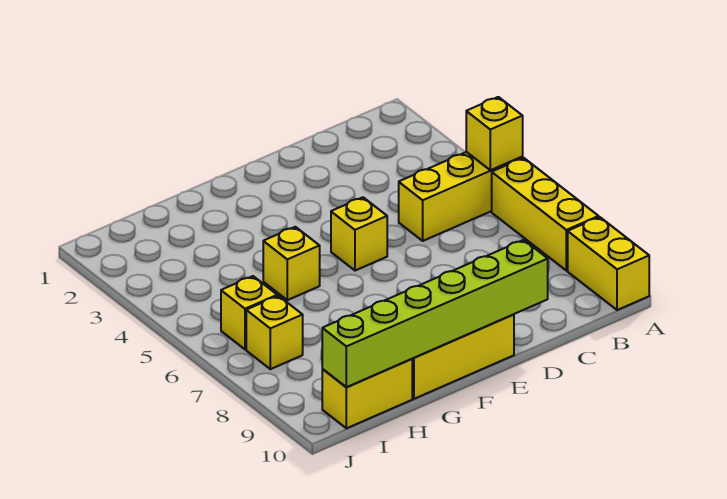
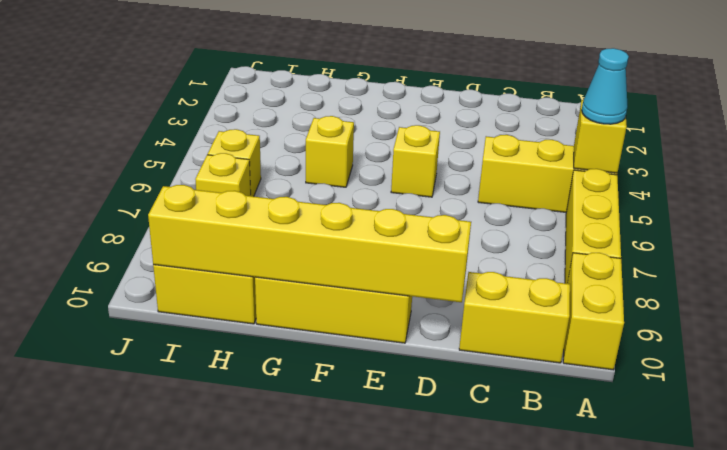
none -> cyan 1x1 cone [582,48,629,124]
none -> yellow 1x2 brick [459,272,570,363]
lime 1x6 brick [322,240,548,387] -> yellow 1x6 brick [148,185,471,302]

